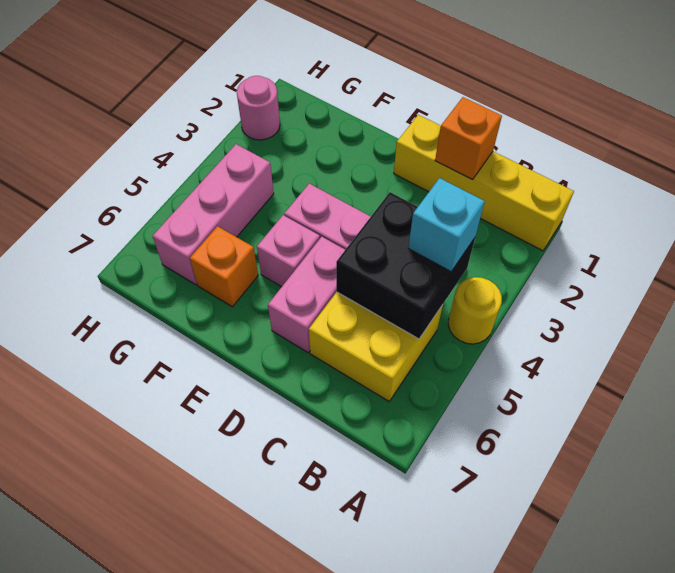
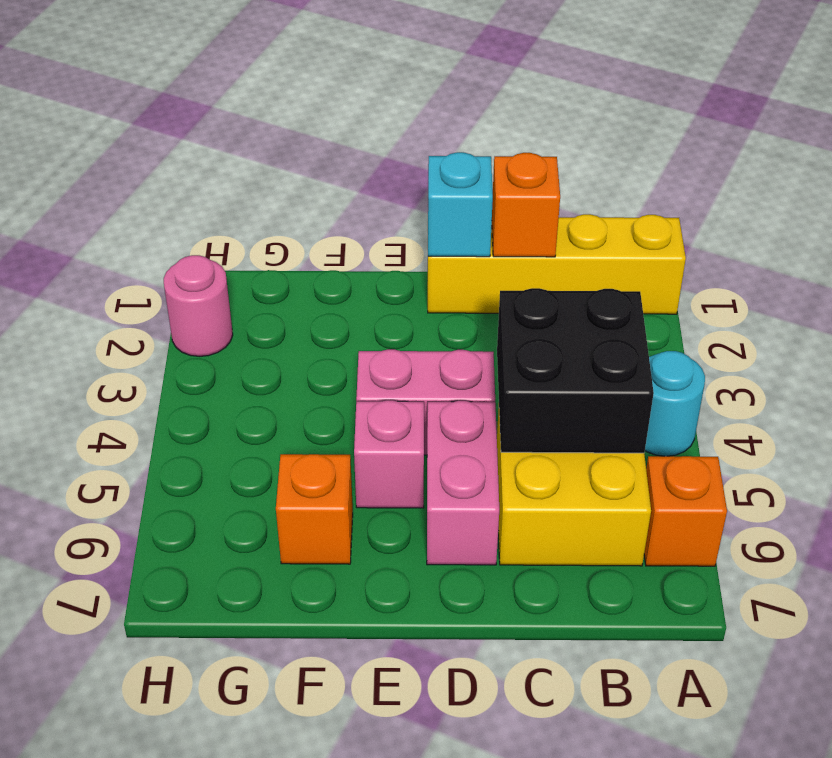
yellow 1x1 round brick [448,277,502,344] -> cyan 1x1 round brick [645,351,705,456]
none -> orange 1x1 brick [644,456,727,566]
cyan 1x1 brick [408,178,485,271] -> cyan 1x1 brick moved to [428,152,493,257]
pink 1x3 brick [153,144,274,285] -> none

